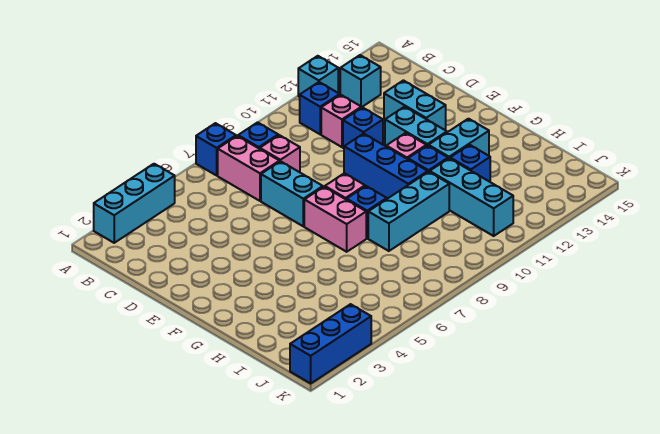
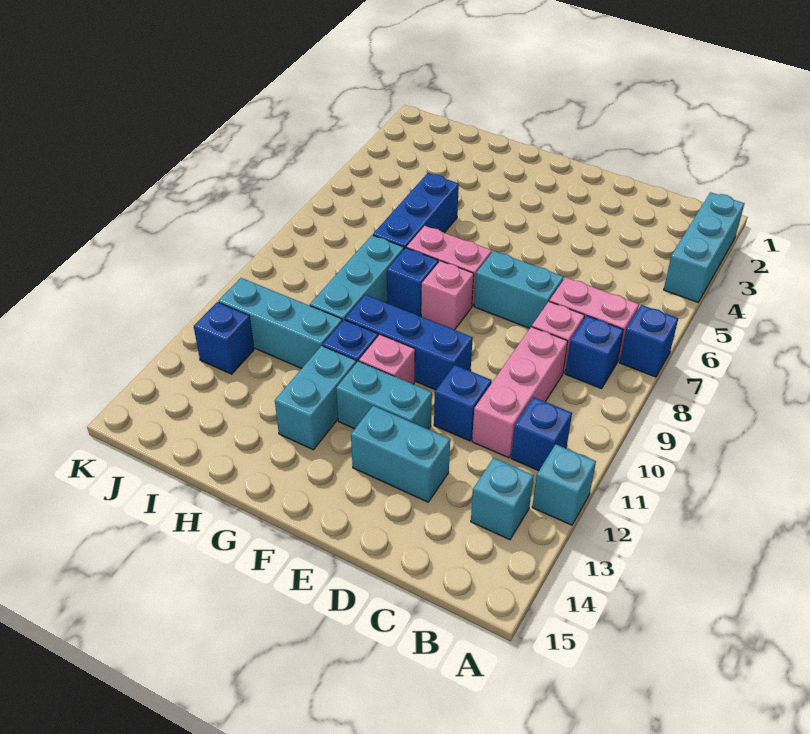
pink 1x1 brick [321,95,361,147] -> pink 1x3 brick [472,327,568,458]
blue 1x1 brick [450,145,490,182] -> blue 1x1 brick moved to [194,302,254,374]
blue 1x3 brick [290,304,371,383] -> blue 1x3 brick moved to [373,173,459,249]

